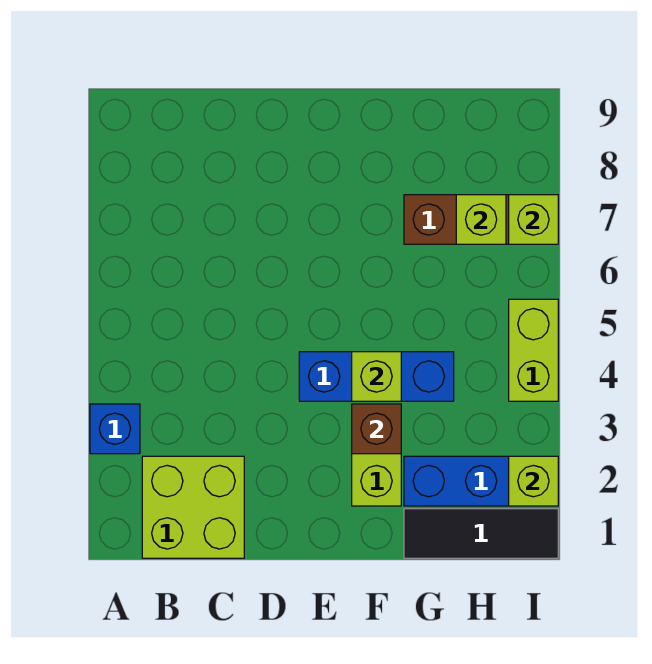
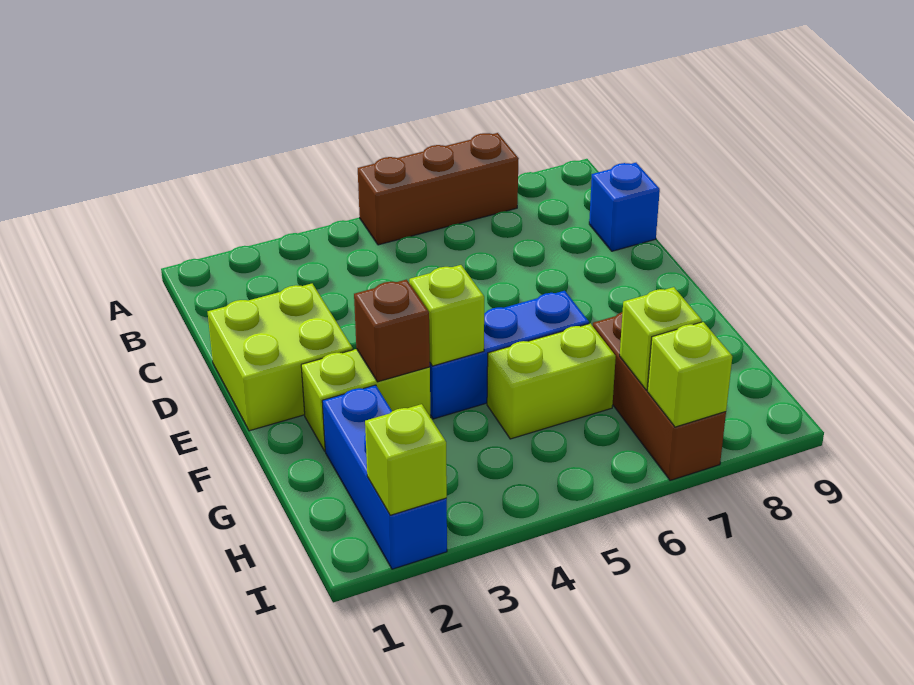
blue 1x1 brick [90,404,140,454] -> blue 1x1 brick moved to [589,163,660,251]
none -> brown 1x3 brick [358,133,519,245]
lime 2x2 brick [142,456,244,558] -> lime 2x2 brick moved to [208,284,353,431]
blue 1x3 brick [299,352,454,401] -> blue 1x3 brick turned to [430,291,589,419]
black 1x3 tile [404,509,558,558] -> none
lime 1x2 brick [509,299,558,401] -> lime 1x2 brick moved to [487,323,616,439]

